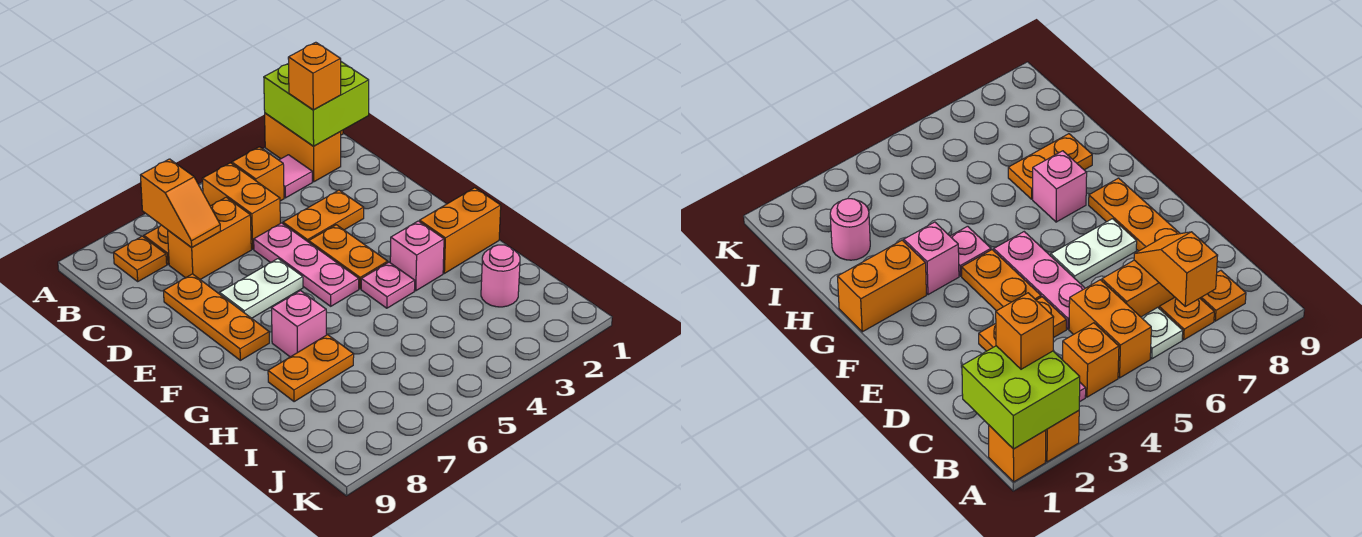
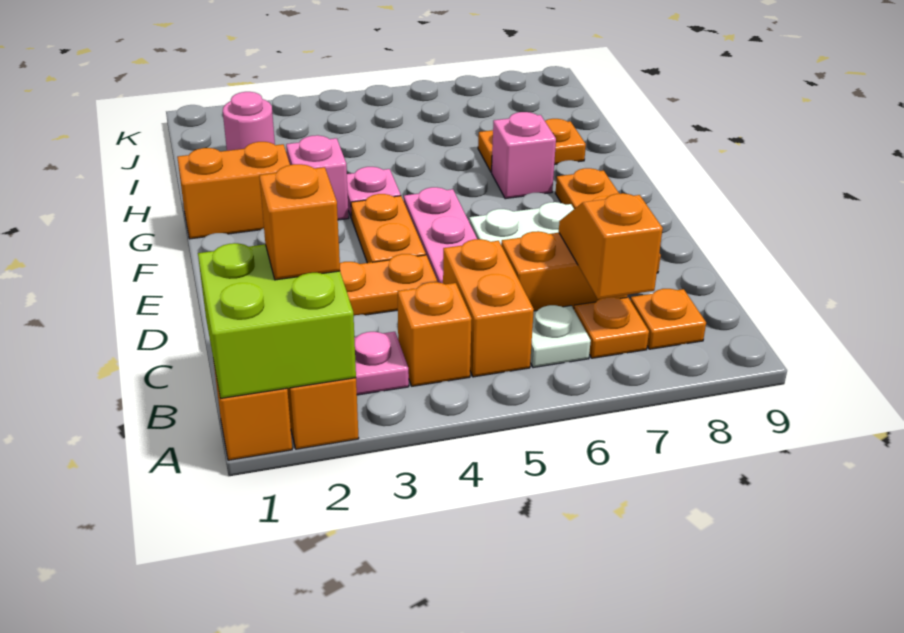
pink 1x1 tile [279,155,312,198] -> pink 1x1 plate [354,332,409,395]

